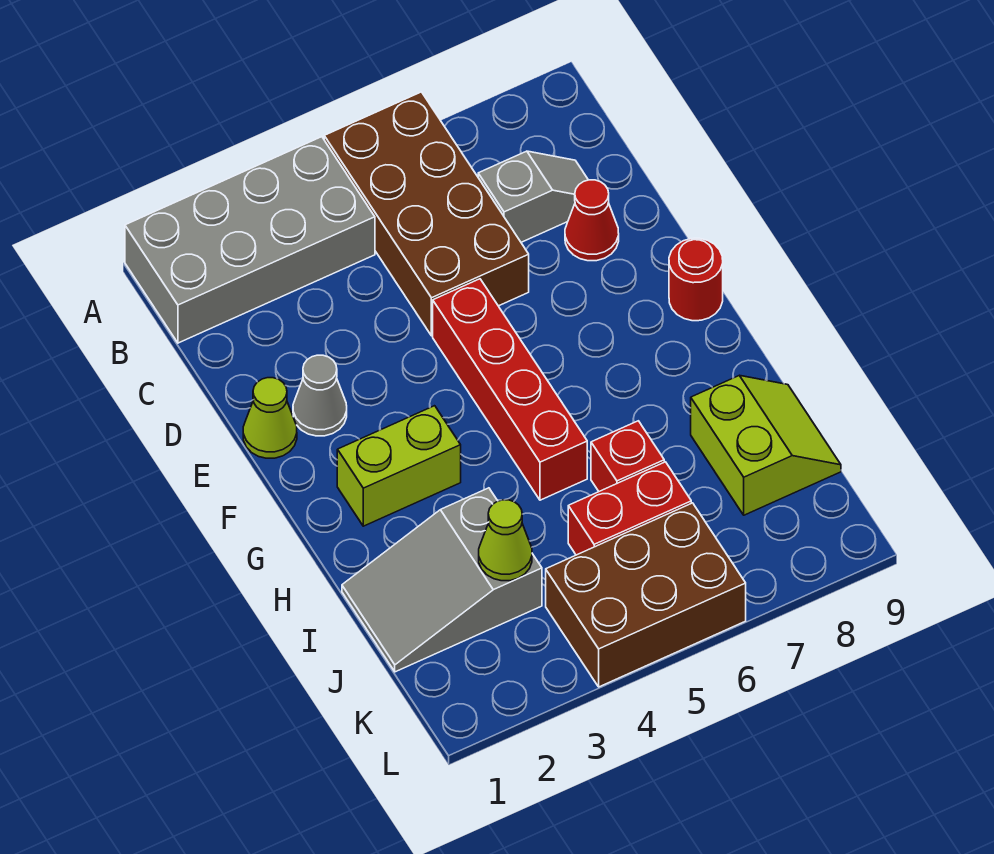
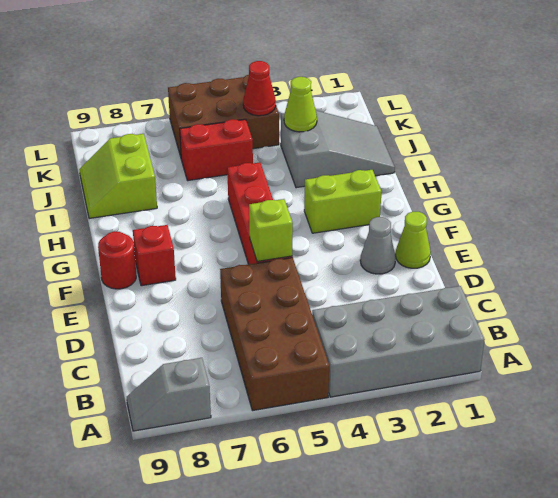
grey 1x2 slope [478,151,588,242] -> grey 1x2 slope moved to [127,358,211,431]
red 1x1 cone [565,180,619,261] -> red 1x1 cone moved to [243,61,276,116]
none -> lime 1x1 brick [249,199,293,261]
red 1x1 brick [591,421,664,491] -> red 1x1 brick moved to [133,225,176,286]

